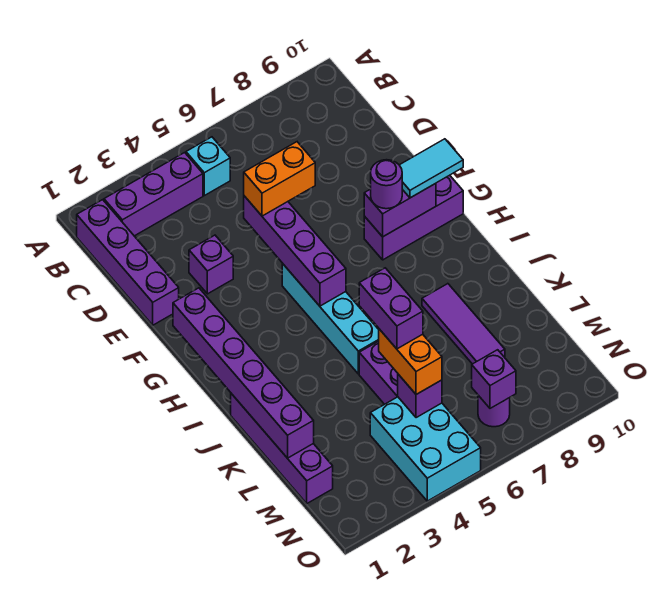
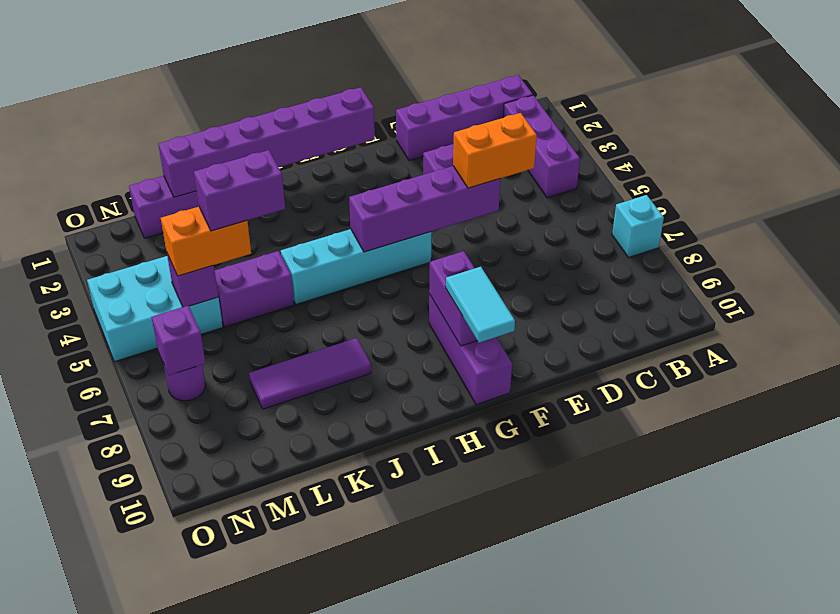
cyan 1x1 brick [186,137,230,196] -> cyan 1x1 brick moved to [612,195,664,257]
orange 1x2 brick [244,142,315,216] -> orange 1x2 brick turned to [453,113,537,188]
purple 1x1 round brick [371,160,402,209] -> none

